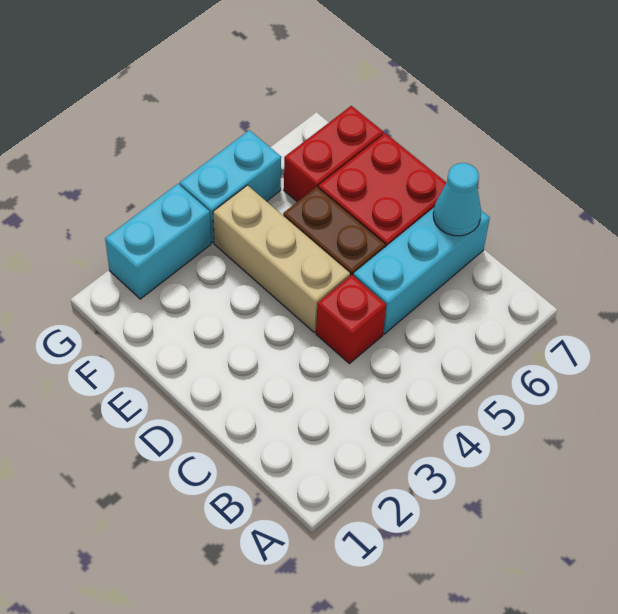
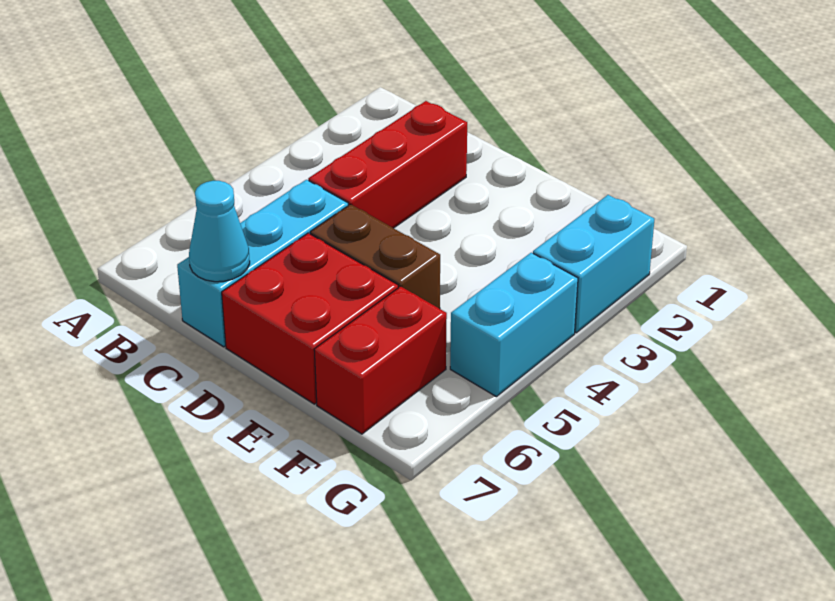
red 1x1 brick [316,275,386,364] -> red 1x3 brick [308,101,467,228]
tan 1x3 brick [213,185,350,332] -> none

